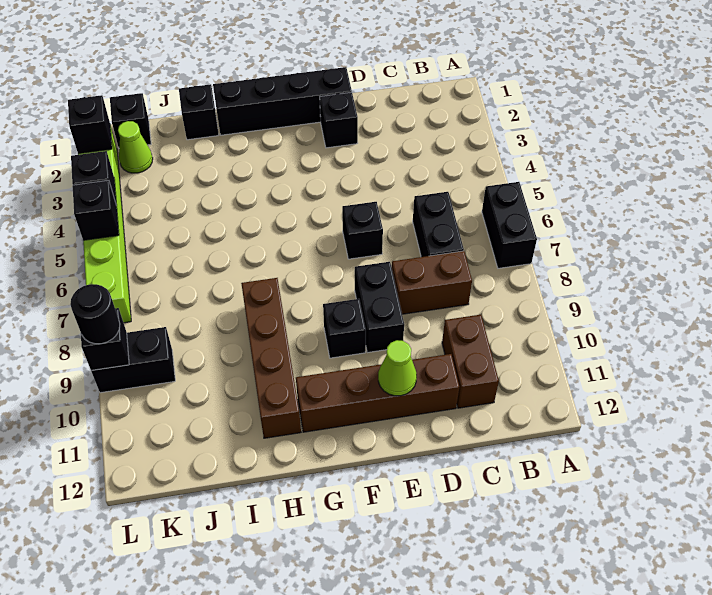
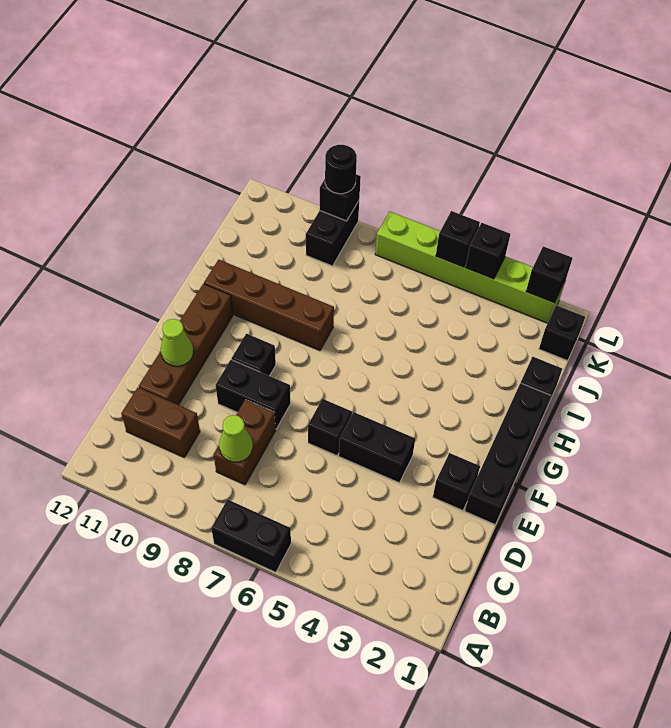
black 1x2 brick [413,192,464,257] -> black 1x2 brick moved to [339,412,415,483]
lime 1x1 cone [118,121,153,173] -> lime 1x1 cone moved to [219,415,253,462]

